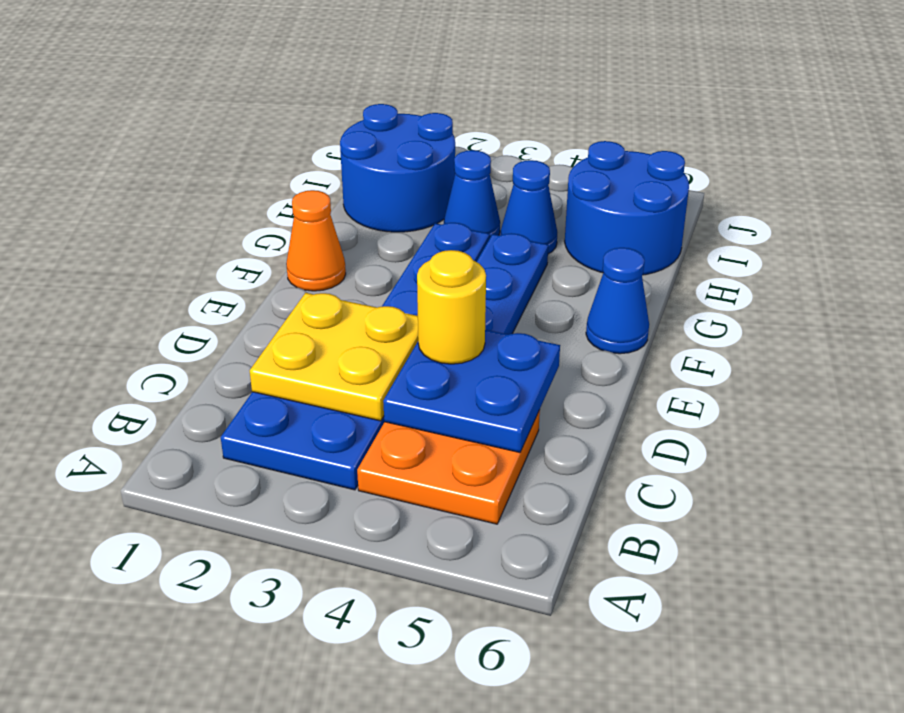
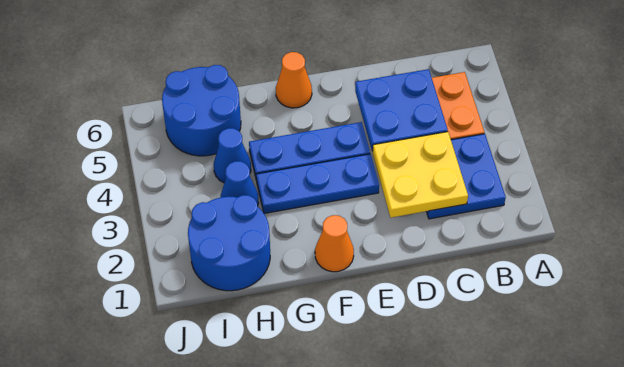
yellow 1x1 round brick [417,250,486,364] -> none
blue 1x1 cone [586,248,649,354] -> orange 1x1 cone [276,52,312,108]

